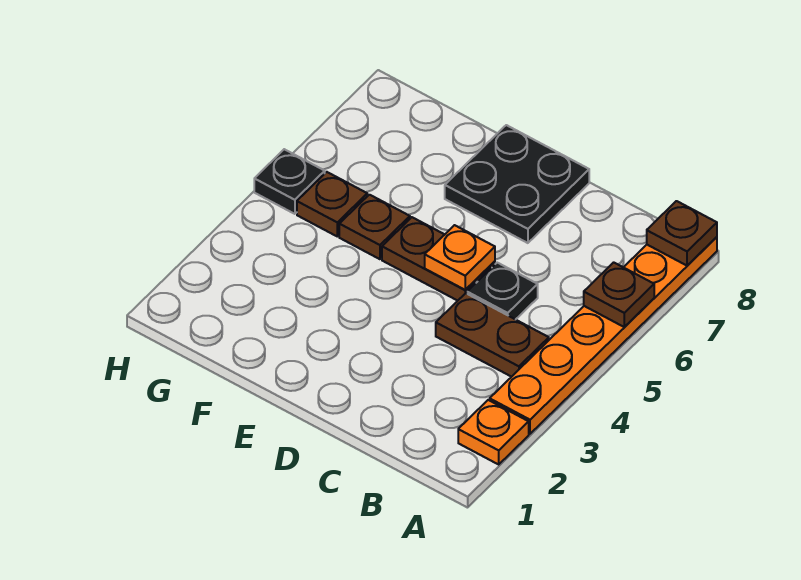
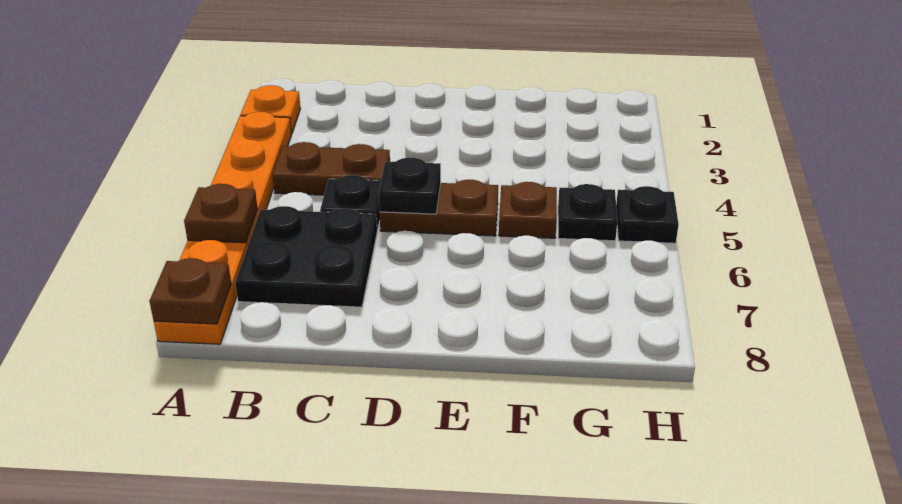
orange 1x1 plate [425,225,495,290] -> black 1x1 plate [379,158,441,214]
black 2x2 plate [445,125,589,243] -> black 2x2 plate moved to [235,206,377,307]
brown 1x1 plate [297,172,367,236] -> black 1x1 plate [558,184,617,241]

